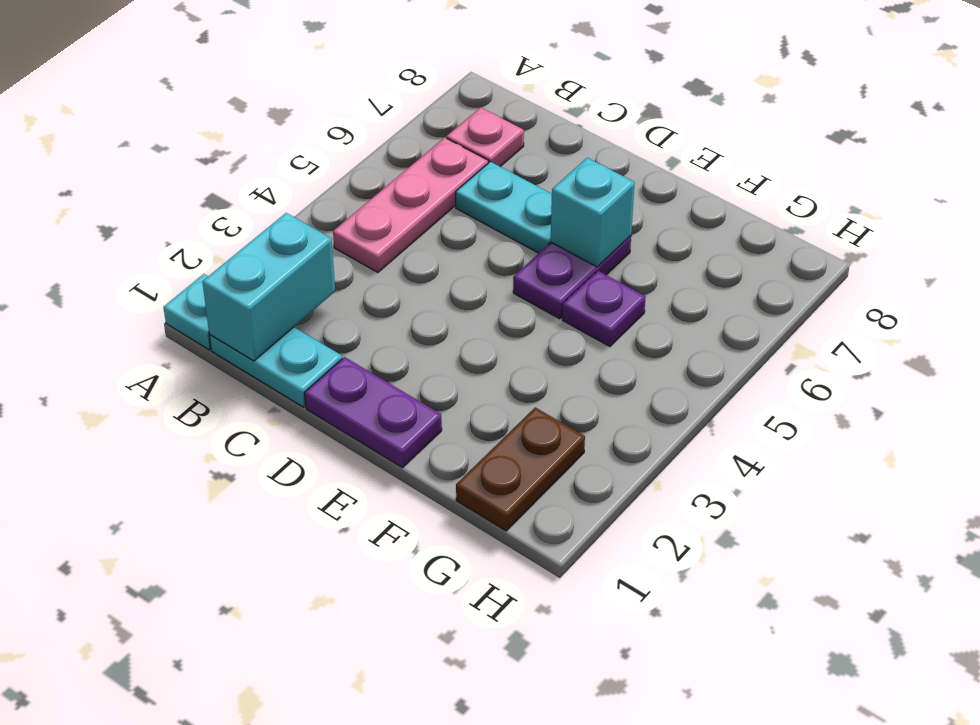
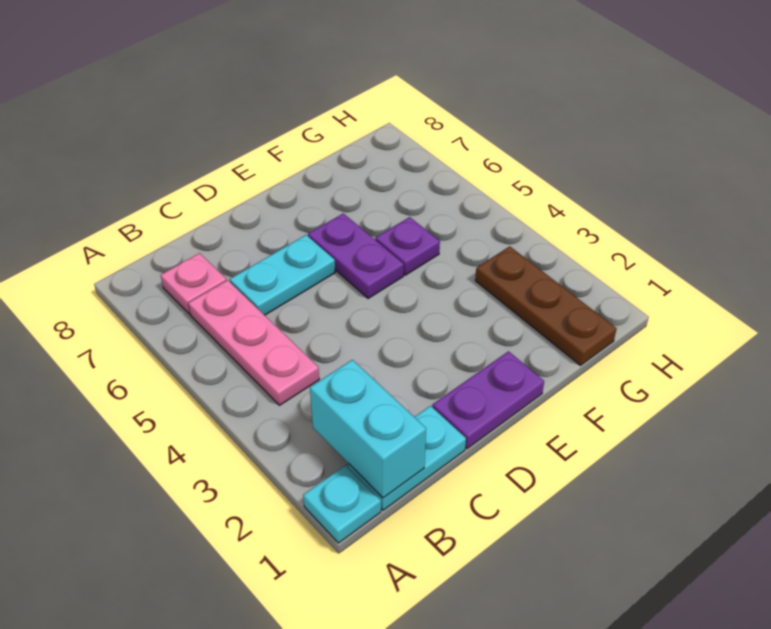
cyan 1x1 brick [551,158,635,267] -> none
brown 1x2 plate [456,407,585,531] -> brown 1x3 plate [475,246,616,365]

